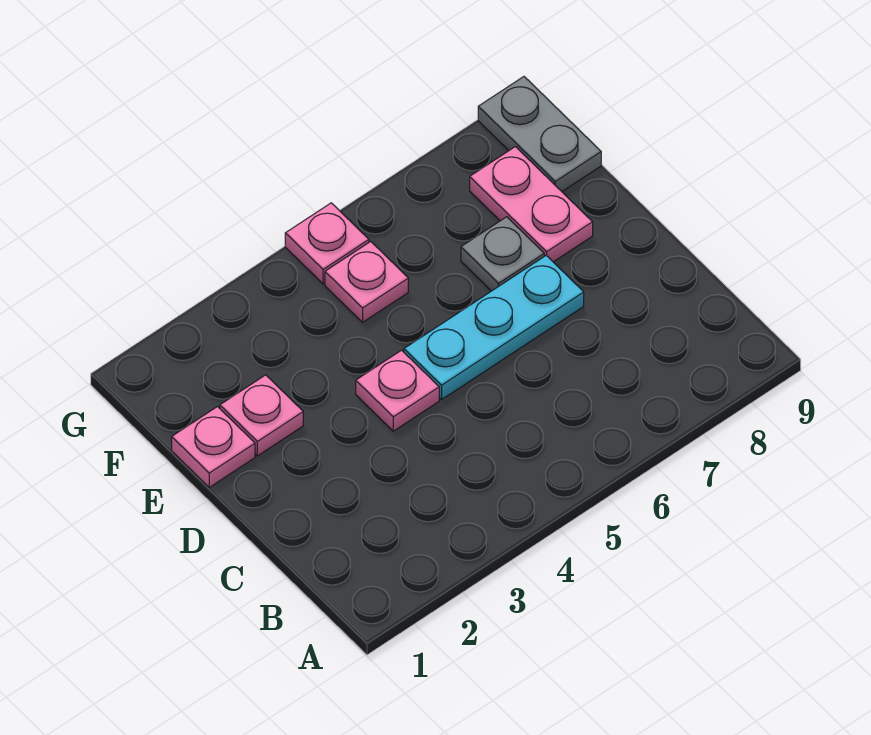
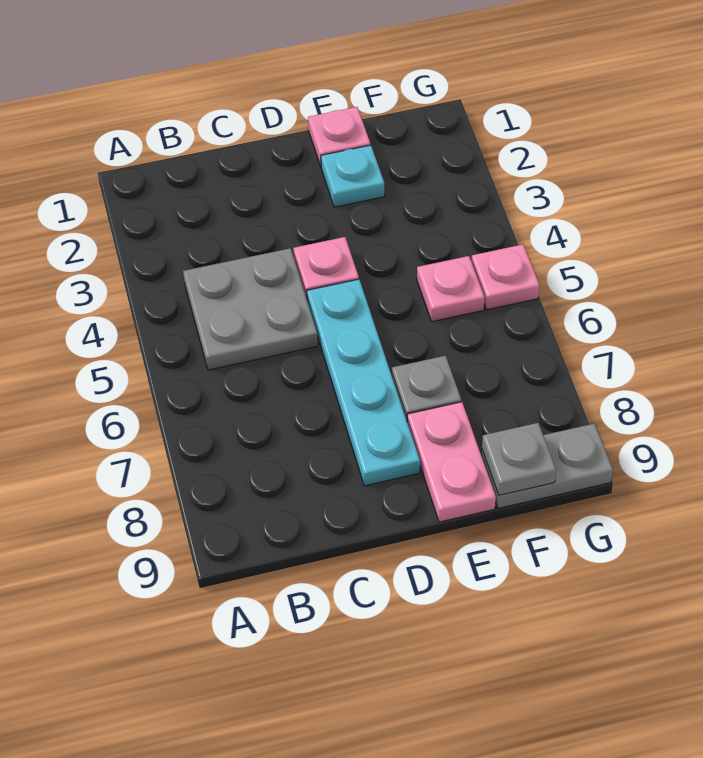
none -> grey 2x2 plate [183,248,318,370]
cyan 1x3 plate [404,256,584,399] -> cyan 1x4 plate [307,279,420,486]
pink 1x1 plate [220,375,303,456] -> cyan 1x1 plate [321,145,385,207]
pink 1x2 plate [470,147,593,262] -> pink 1x2 plate turned to [407,402,496,522]
none -> grey 1x1 plate [482,423,556,495]

